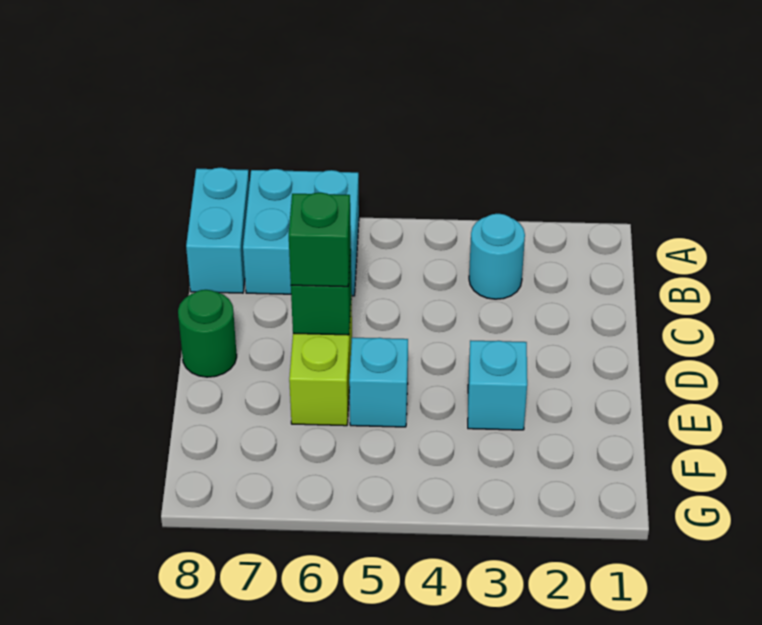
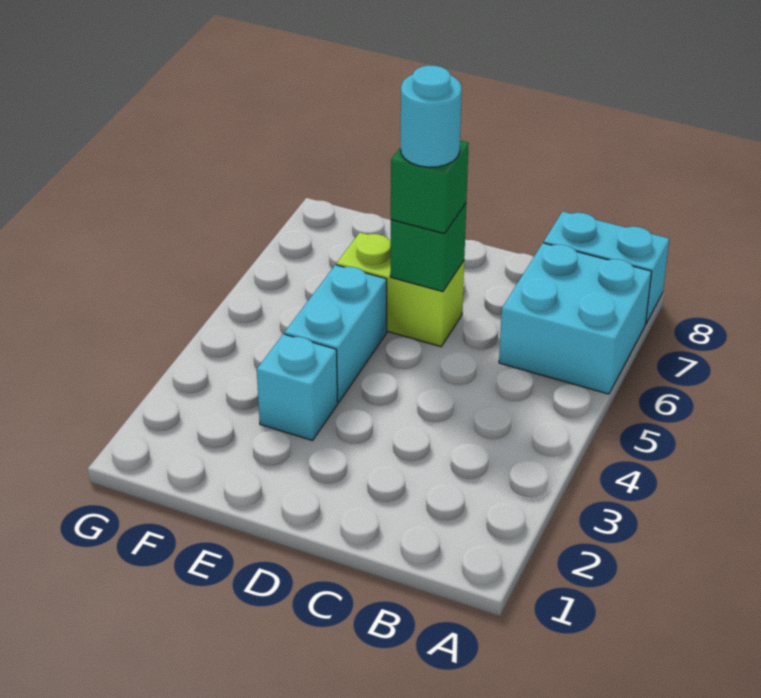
cyan 1x1 round brick [469,214,525,299] -> cyan 1x1 round brick moved to [401,65,462,167]
green 1x1 round brick [178,290,237,377] -> none
cyan 1x1 brick [349,338,408,427] -> cyan 1x2 brick [284,265,387,402]

